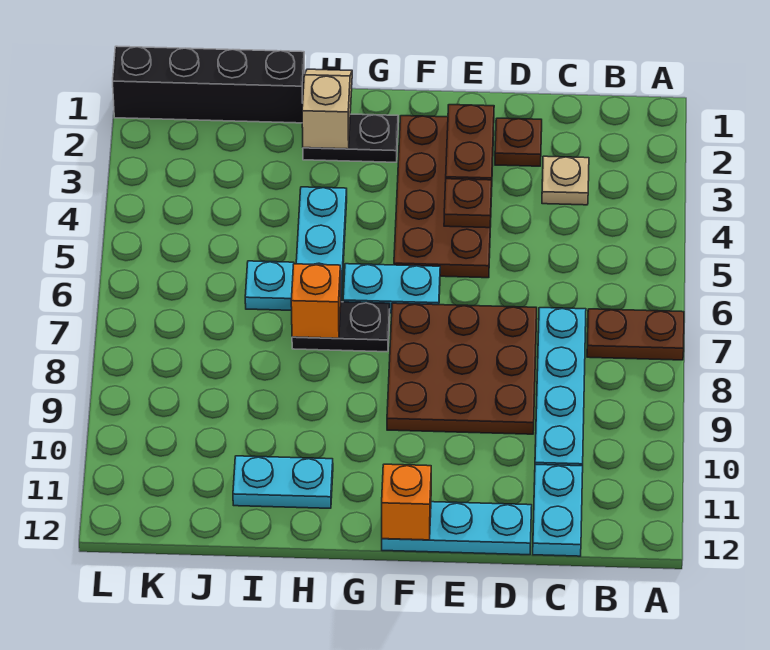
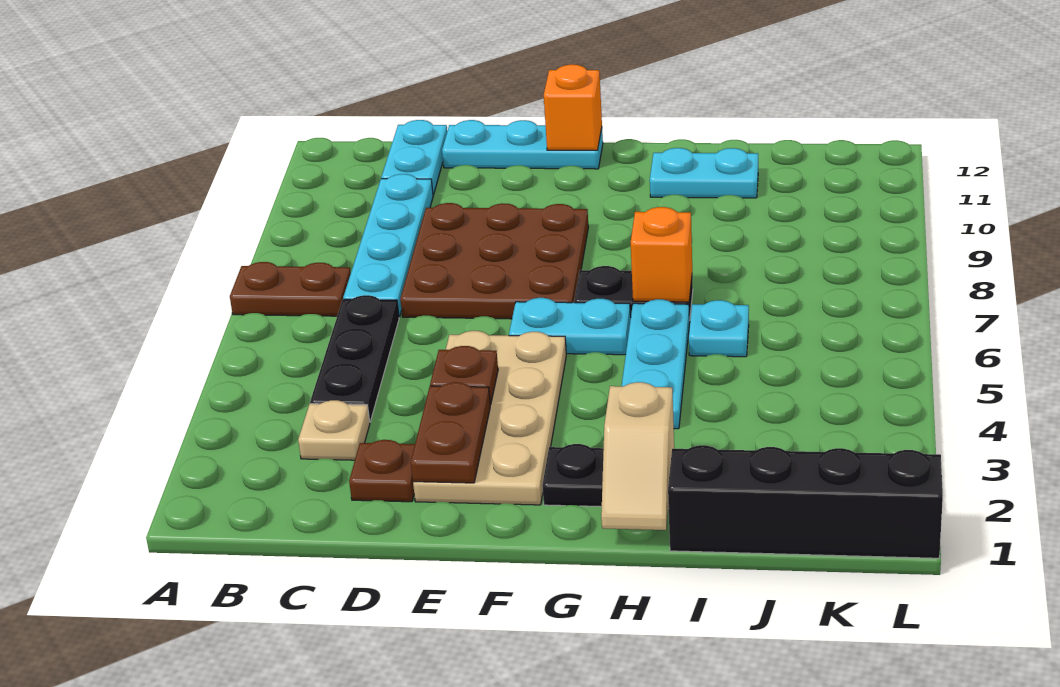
none -> black 1x3 plate [310,295,399,421]
brown 2x4 plate [394,116,494,278] -> tan 2x4 plate [413,331,566,505]

